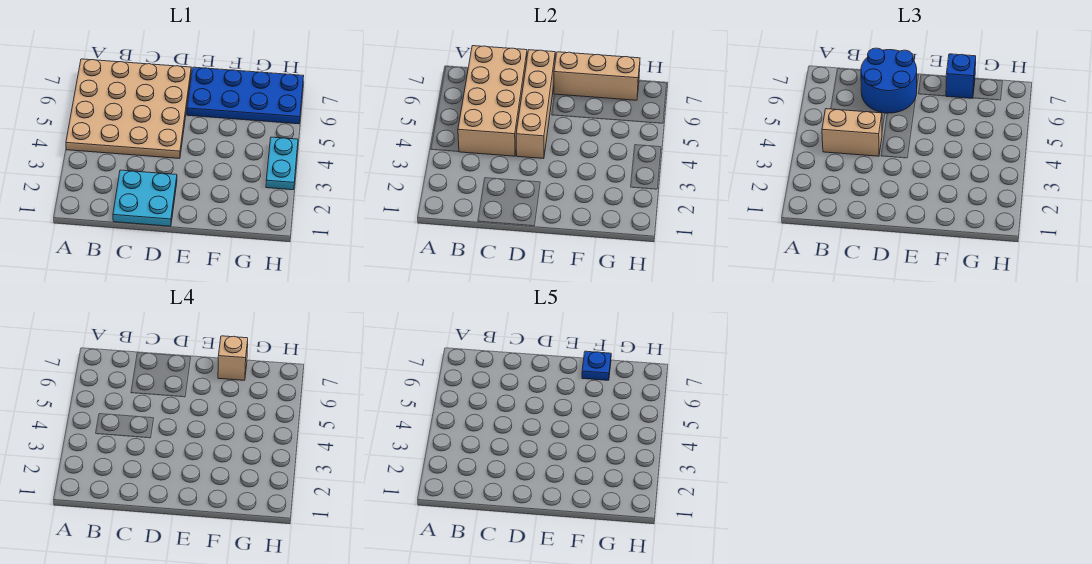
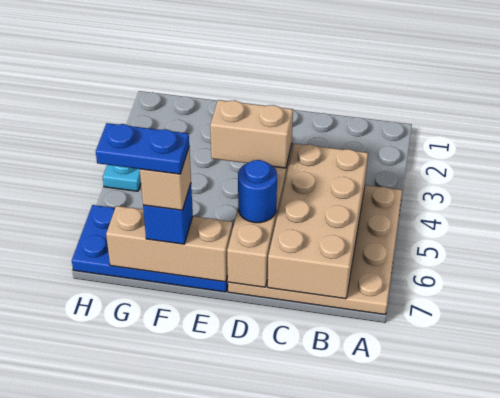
tan 1x2 brick [822,109,882,156] -> tan 1x2 brick moved to [210,100,293,168]
cyan 2x2 plate [113,170,177,226] -> none
blue 2x2 round brick [861,48,917,113] -> blue 1x1 round brick [238,160,277,223]
blue 1x1 plate [582,351,611,380] -> blue 1x2 plate [96,123,189,174]

